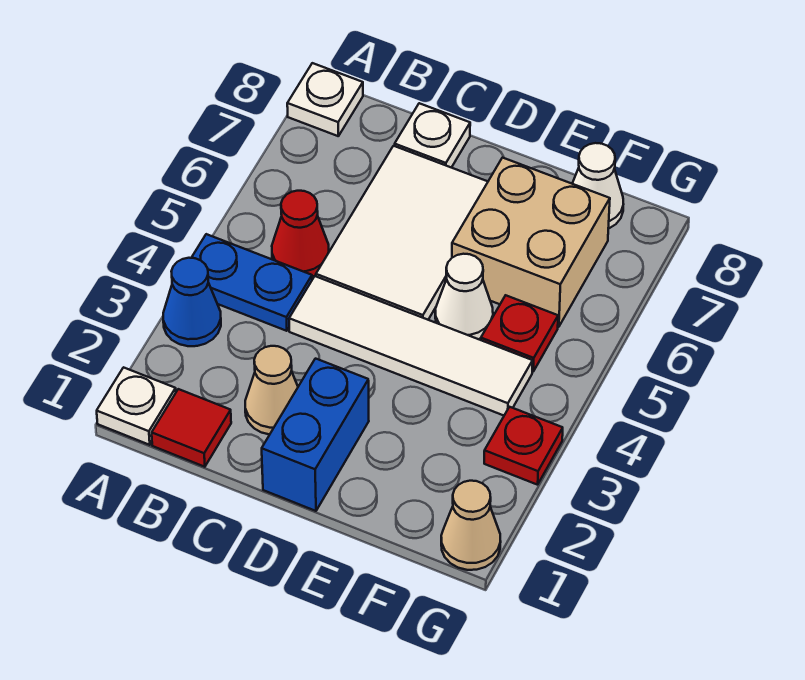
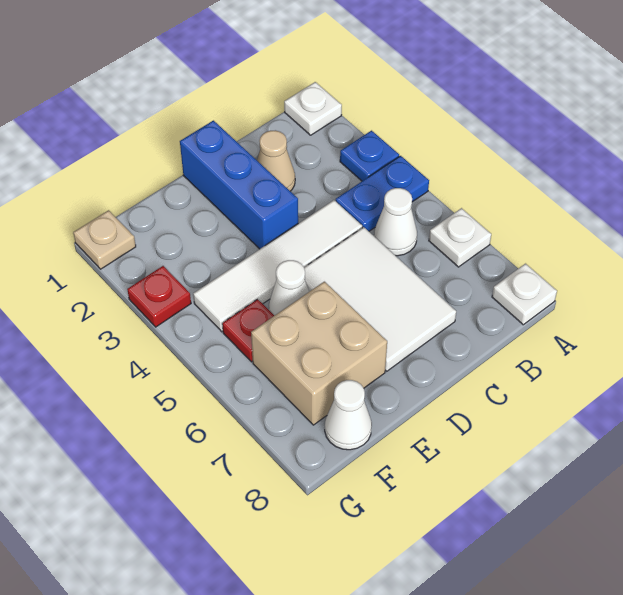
blue 1x1 cone [163,258,221,346] -> blue 1x1 plate [340,131,399,181]
red 1x1 tile [152,389,231,467] -> none
red 1x1 cone [272,191,329,277] -> white 1x1 cone [374,188,417,256]
white 1x1 plate [395,103,470,168] -> white 1x1 plate moved to [429,208,491,267]
blue 1x2 brick [262,359,369,511] -> blue 1x3 brick [180,121,298,249]
tan 1x1 cone [441,481,501,570] -> tan 1x1 plate [73,210,136,269]

